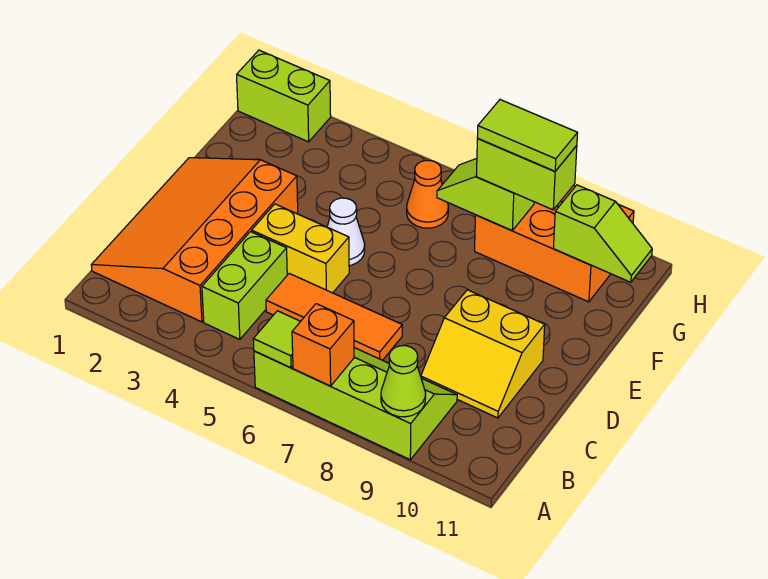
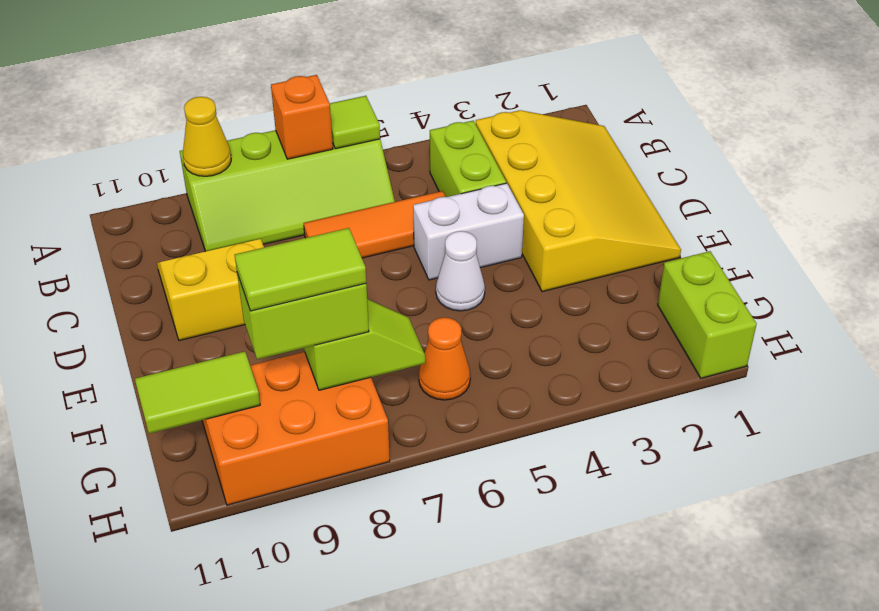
lime 1x1 cone [381,346,426,417] -> yellow 1x1 cone [183,97,231,176]
orange 3x4 slope [91,158,298,322] -> yellow 3x4 slope [476,110,681,292]
yellow 1x2 brick [252,204,349,293] -> white 1x2 brick [413,183,524,280]
lime 1x2 slope [553,185,652,282] -> lime 1x2 tile [135,351,260,434]
lime 1x2 brick [237,50,331,142] -> lime 1x2 brick turned to [658,251,757,378]

